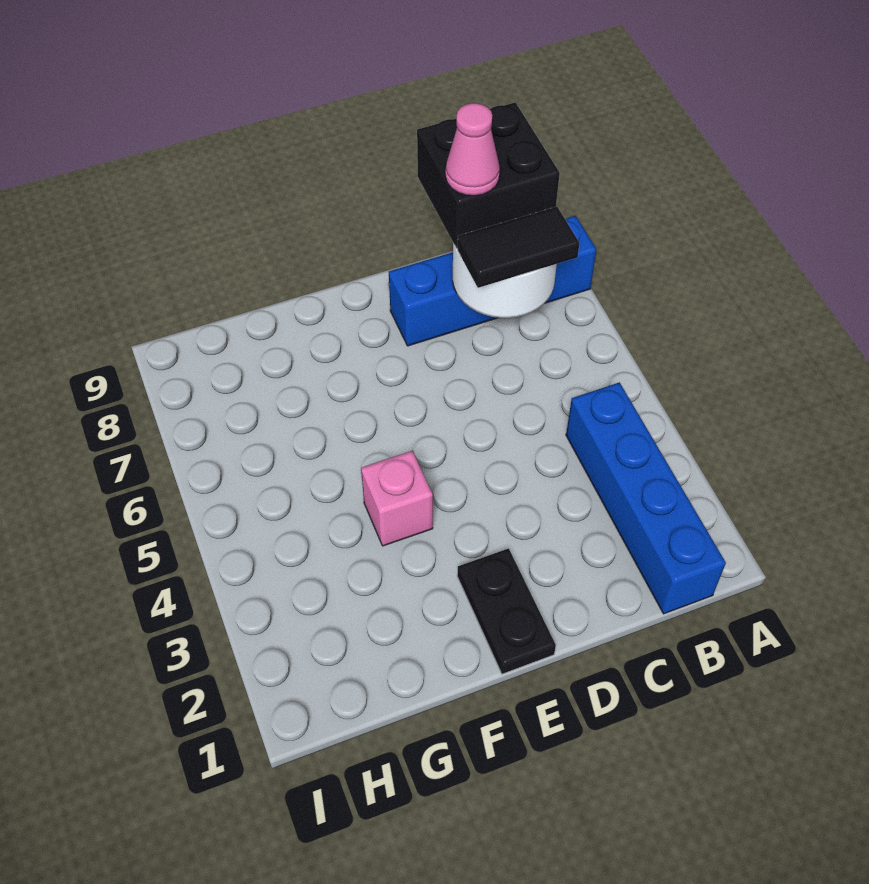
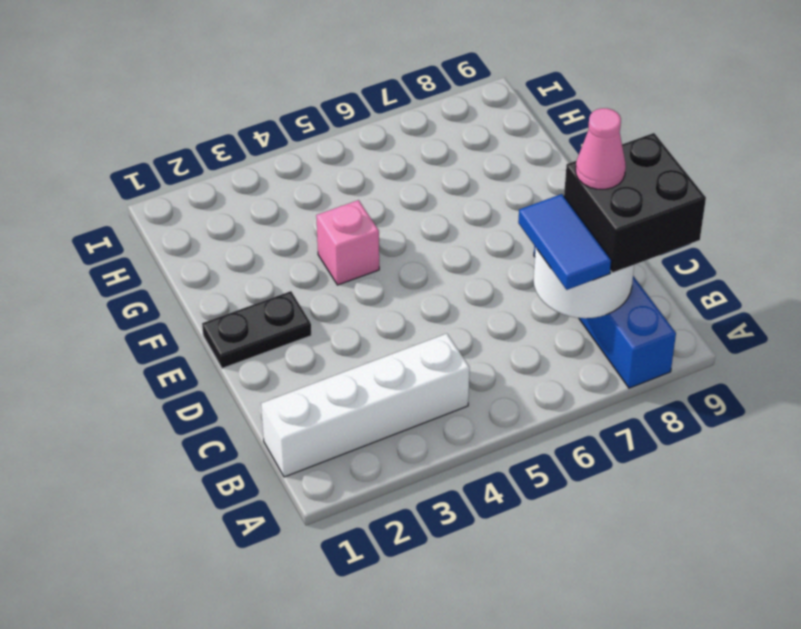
blue 1x4 brick [566,382,726,614] -> white 1x4 brick [261,334,470,477]
black 1x2 tile [458,207,580,288] -> blue 1x2 tile [518,194,611,290]

